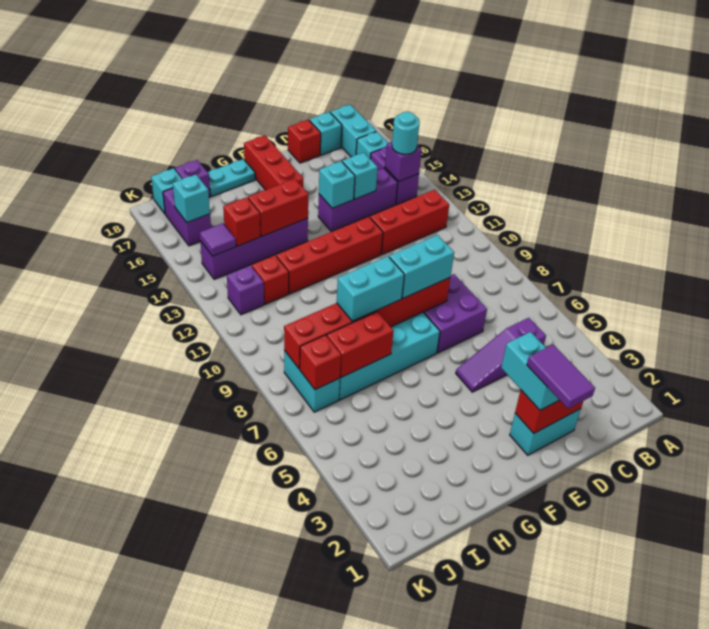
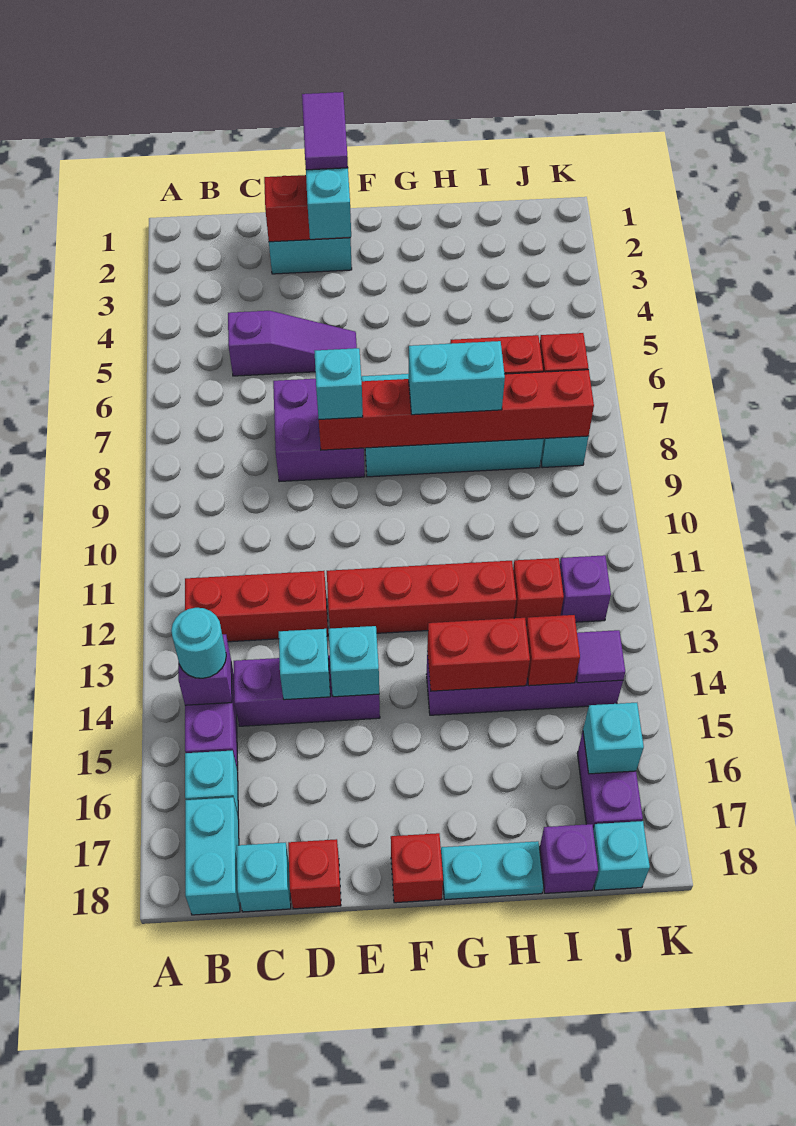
cyan 1x2 brick [389,235,454,298] -> cyan 1x1 brick [315,348,363,419]
red 1x3 brick [244,135,303,190] -> red 1x1 brick [391,833,443,903]

